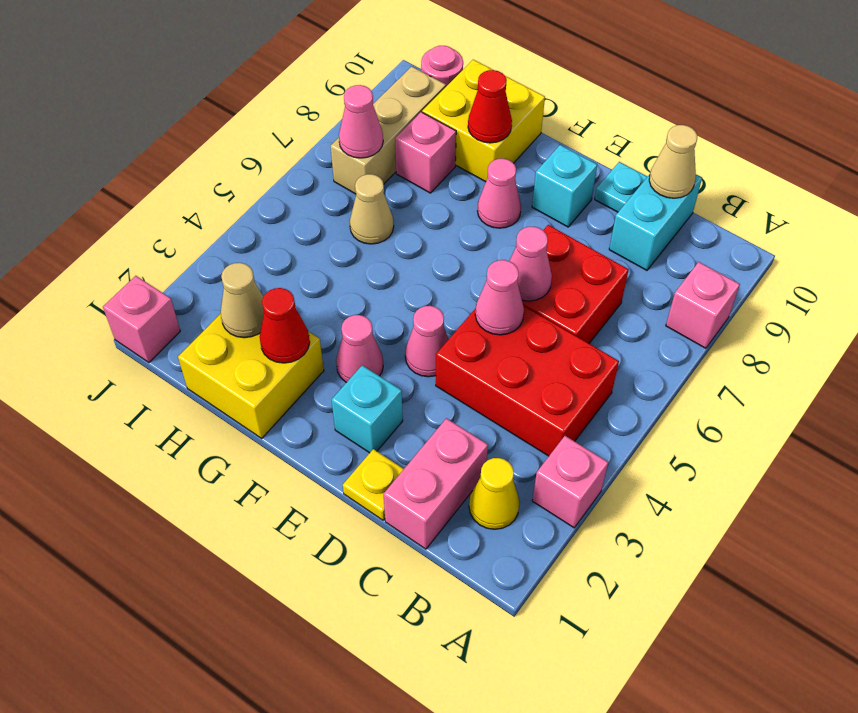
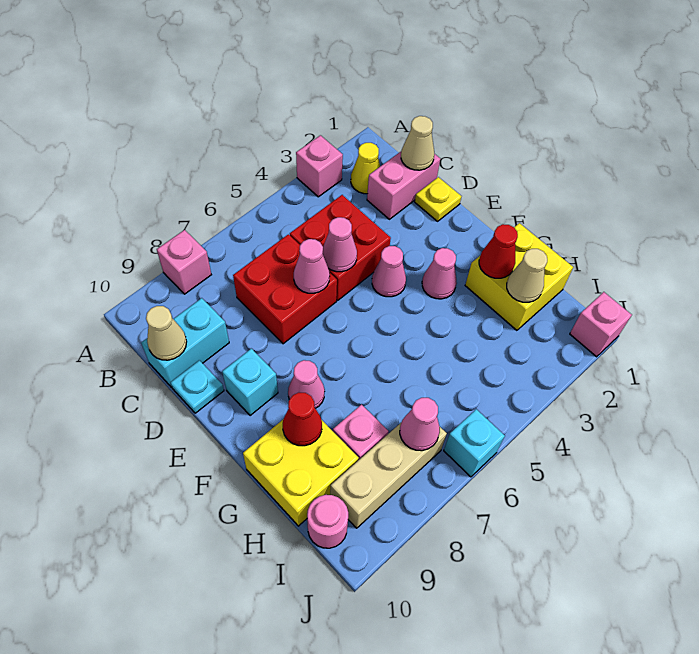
red 2x3 brick [436,306,619,456] -> red 2x2 brick [290,195,391,300]
cyan 1x1 brick [332,365,403,453] -> cyan 1x1 brick moved to [444,409,505,477]
tan 1x1 cone [350,174,394,244] -> tan 1x1 cone moved to [401,116,434,170]

